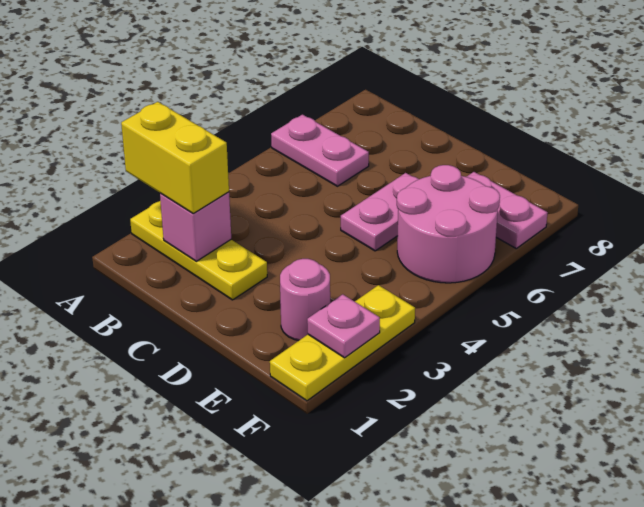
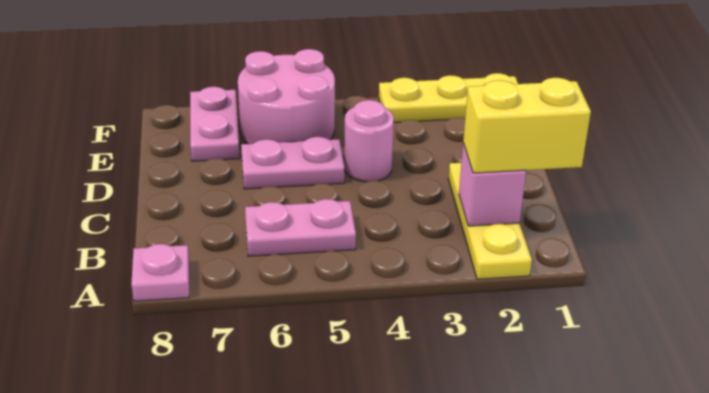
yellow 1x2 brick [121,102,229,213] -> yellow 1x2 brick turned to [463,78,591,173]
pink 1x2 plate [271,115,369,186] -> pink 1x2 plate turned to [245,199,356,256]
pink 1x1 round brick [280,259,330,341] -> pink 1x1 round brick moved to [344,100,394,182]
pink 1x1 plate [307,294,380,358] -> pink 1x1 plate moved to [131,244,189,301]

